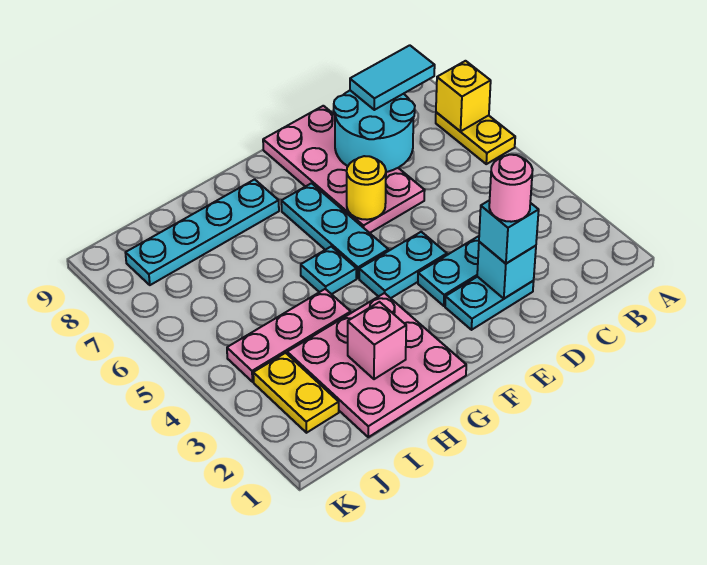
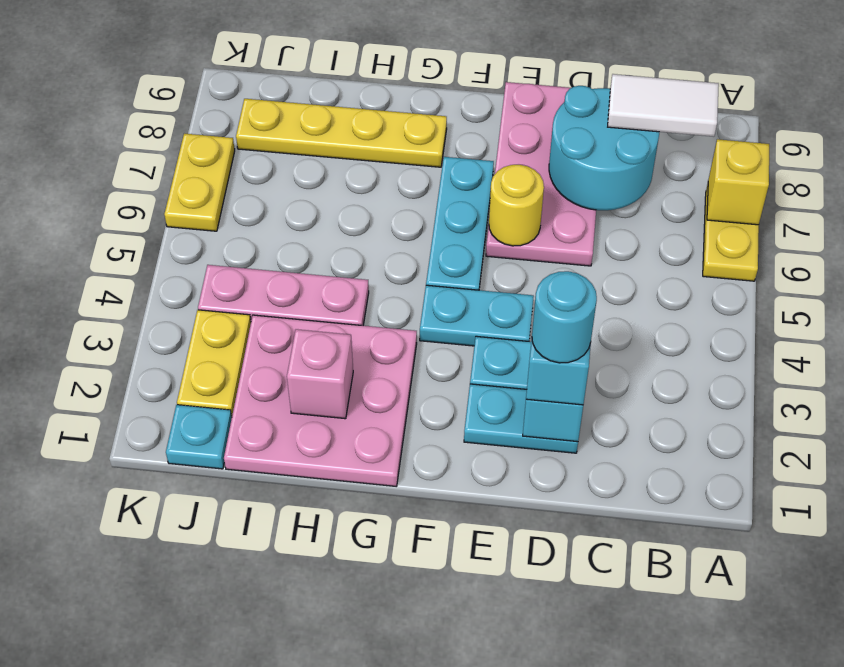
cyan 1x2 tile [350,45,435,110] -> white 1x2 tile [608,74,719,137]
pink 1x1 round brick [489,155,533,222] -> cyan 1x1 round brick [532,271,597,363]
cyan 1x1 plate [301,246,356,294] -> cyan 1x1 plate moved to [166,405,232,469]
cyan 1x4 plate [126,179,279,285] -> yellow 1x4 plate [236,99,447,167]
none -> yellow 1x2 plate [164,134,235,231]

